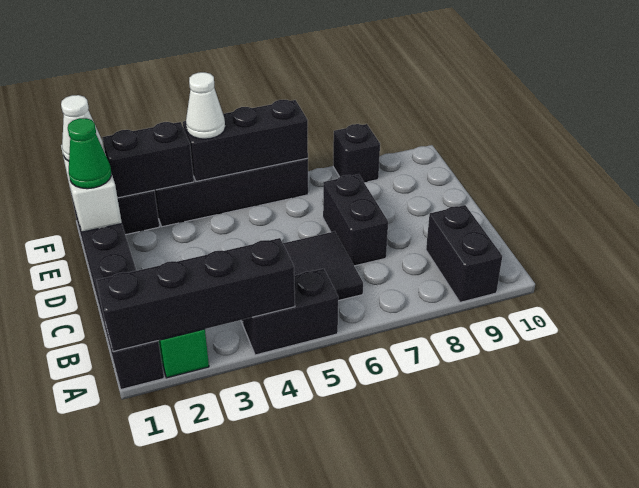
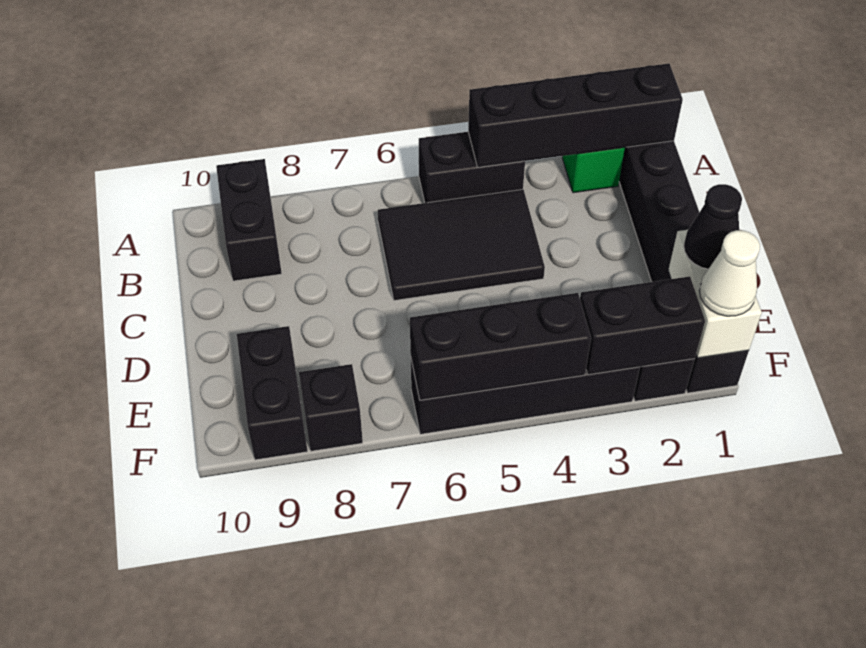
black 1x2 brick [323,174,388,266] -> black 1x2 brick moved to [237,326,308,460]
green 1x1 cone [68,118,111,189] -> black 1x1 cone [684,184,742,269]
white 1x1 cone [186,72,225,139] -> none

